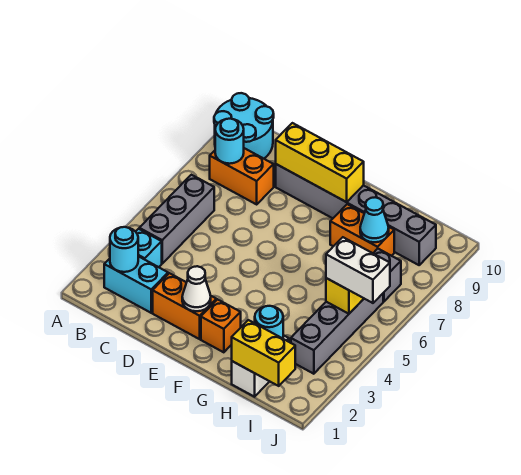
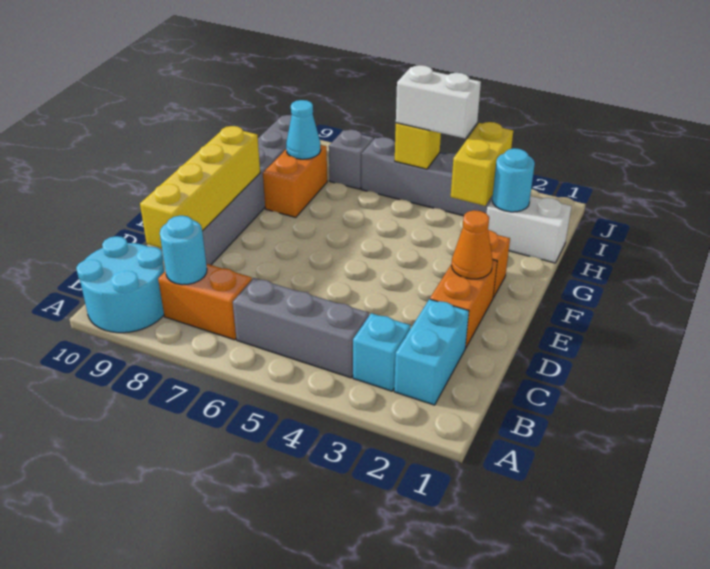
cyan 1x1 round brick [110,227,138,272] -> none
orange 1x2 brick [210,148,274,204] -> orange 1x2 brick turned to [158,264,252,340]
yellow 1x3 brick [276,123,364,202] -> yellow 1x4 brick [140,126,260,248]
white 1x1 cone [182,266,211,311] -> orange 1x1 cone [452,210,493,279]
yellow 1x2 brick [232,320,295,386] -> yellow 1x2 brick moved to [451,122,513,206]
white 1x2 brick [326,237,390,303] -> white 1x2 brick turned to [396,65,481,138]

